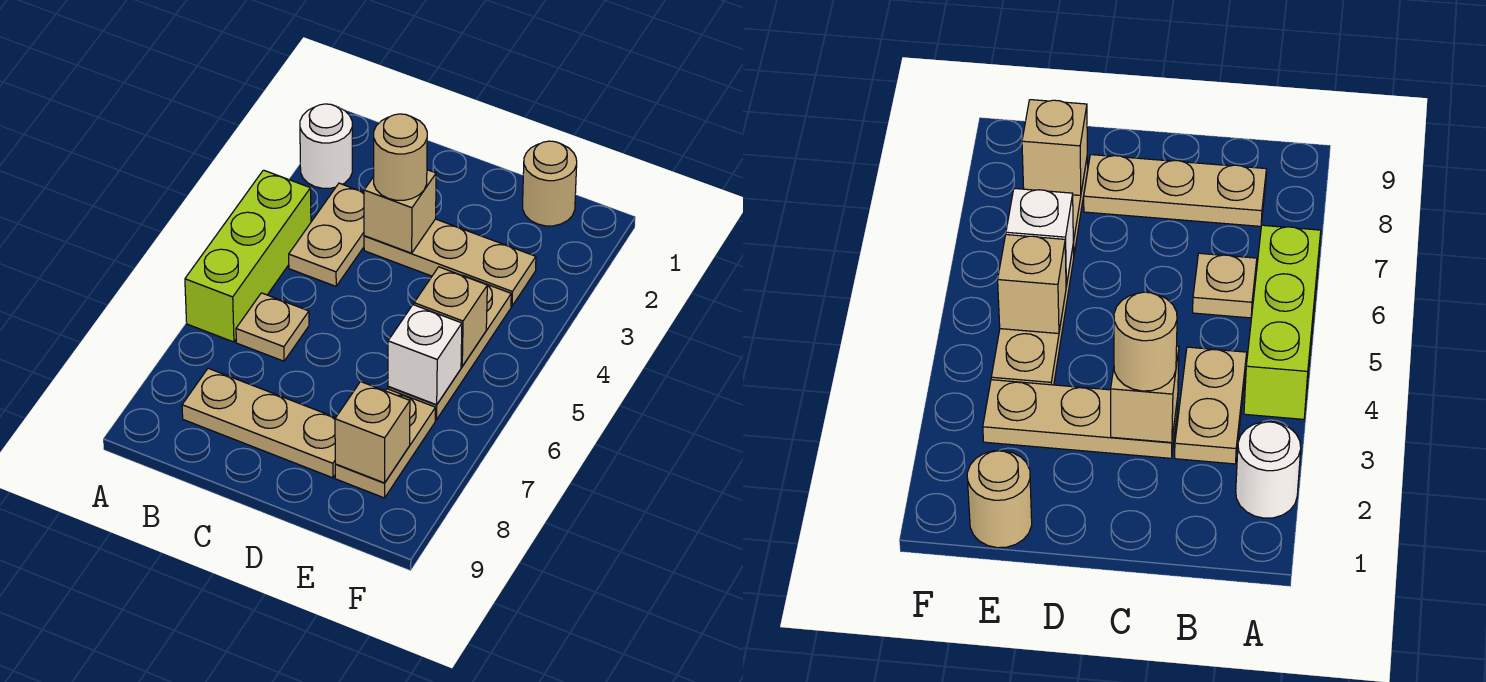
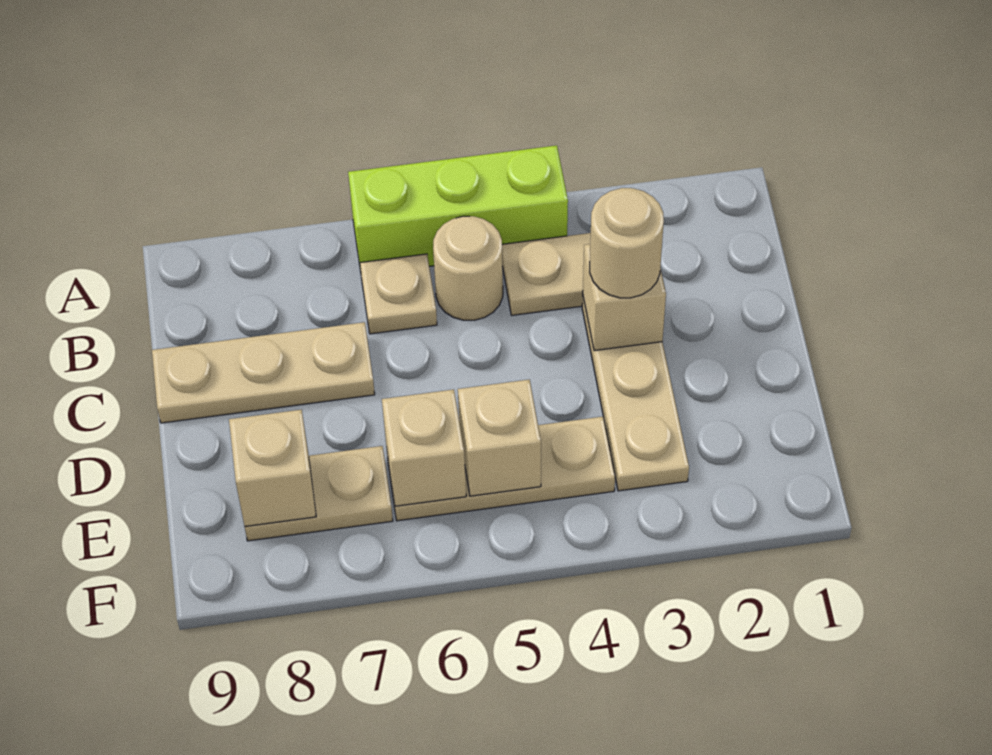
white 1x1 round brick [300,104,352,188] -> none
tan 1x3 plate [182,368,336,478] -> tan 1x3 plate turned to [152,322,375,423]
tan 1x1 round brick [523,141,577,226] -> tan 1x1 round brick moved to [433,216,503,320]
white 1x1 brick [388,305,462,405] -> tan 1x1 brick [382,389,466,506]

